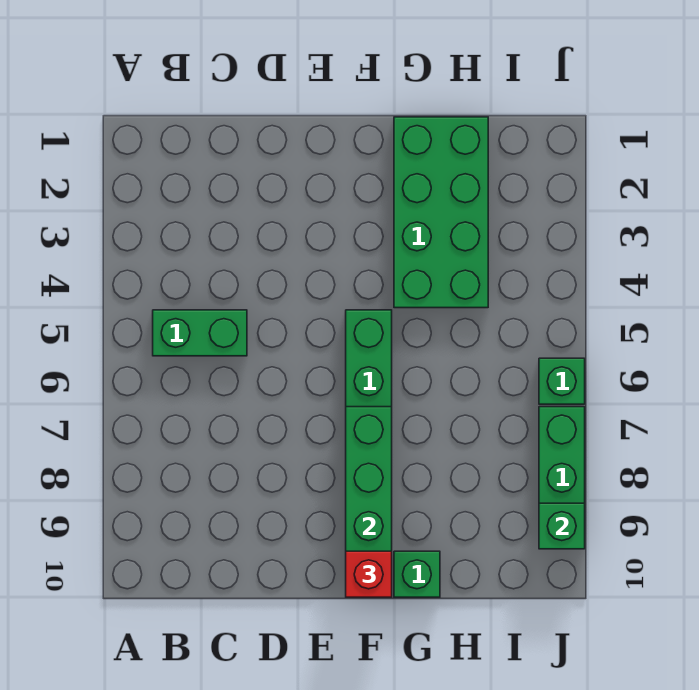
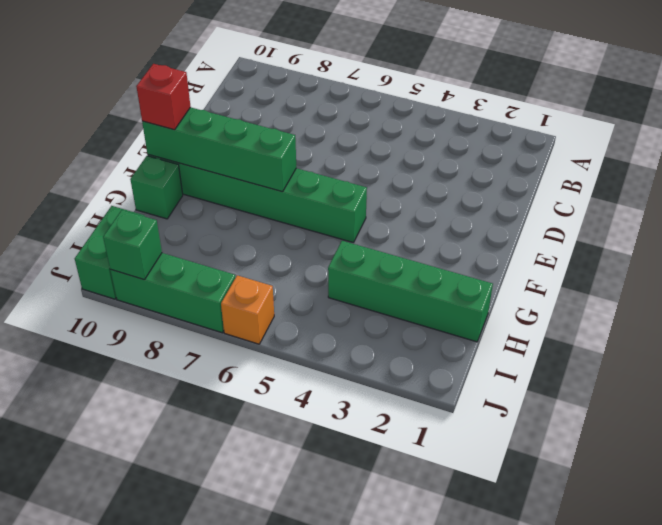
green 1x2 brick [153,310,247,356] -> green 1x2 brick moved to [75,206,144,299]
green 2x4 brick [394,117,488,308] -> green 1x4 brick [328,241,493,342]
green 1x1 brick [539,358,585,404] -> orange 1x1 brick [221,275,274,344]

